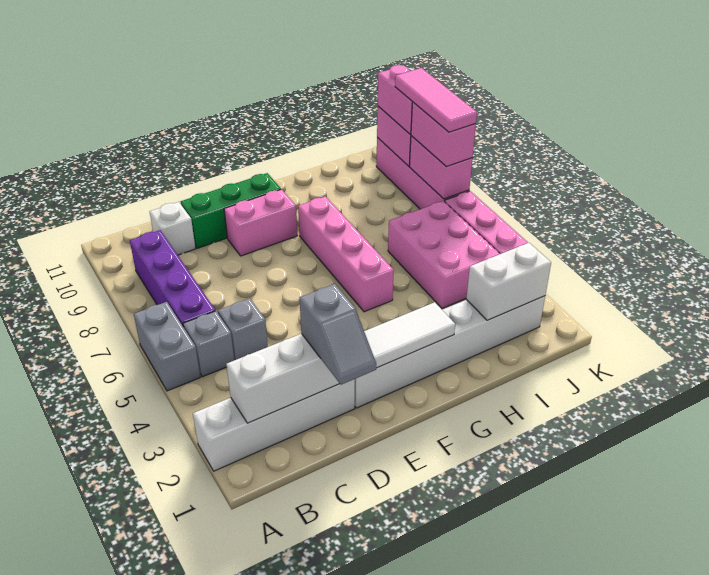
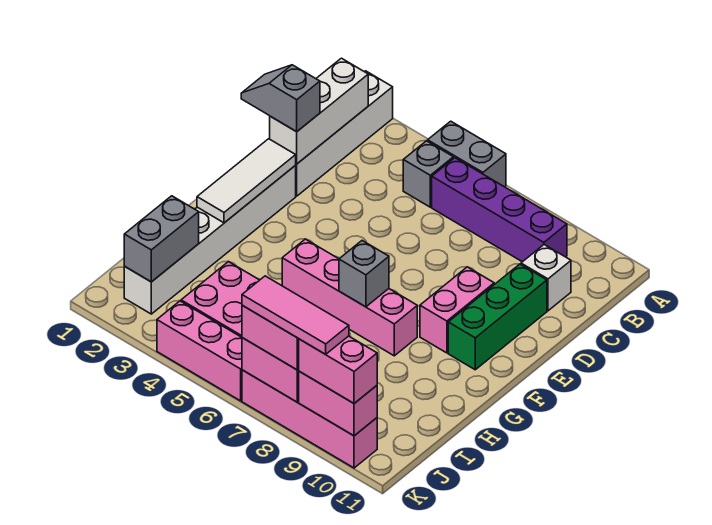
grey 1x1 brick [218,298,268,360] -> grey 1x1 brick moved to [339,241,389,307]
white 1x2 brick [466,243,551,320] -> grey 1x2 brick [124,196,199,282]

